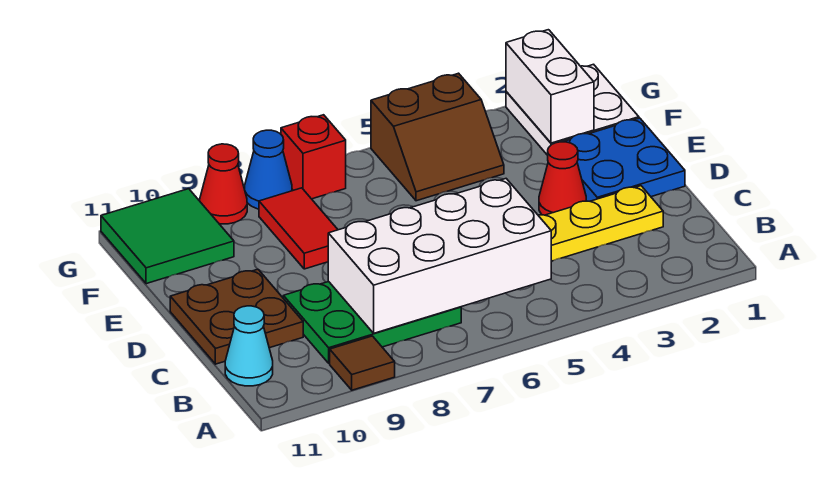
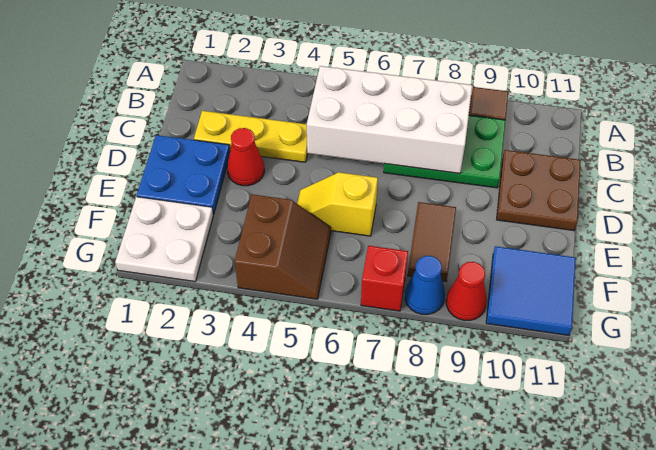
cyan 1x1 cone [225,306,273,386] -> none
none -> yellow 1x2 slope [297,172,378,236]
red 1x2 tile [259,188,338,269] -> brown 1x2 tile [408,202,456,281]
white 1x2 brick [506,30,594,143] -> none
brown 2x2 slope [371,73,504,201] -> brown 2x2 slope turned to [235,194,331,299]
green 2x2 tile [101,189,234,284] -> blue 2x2 tile [486,246,576,335]

